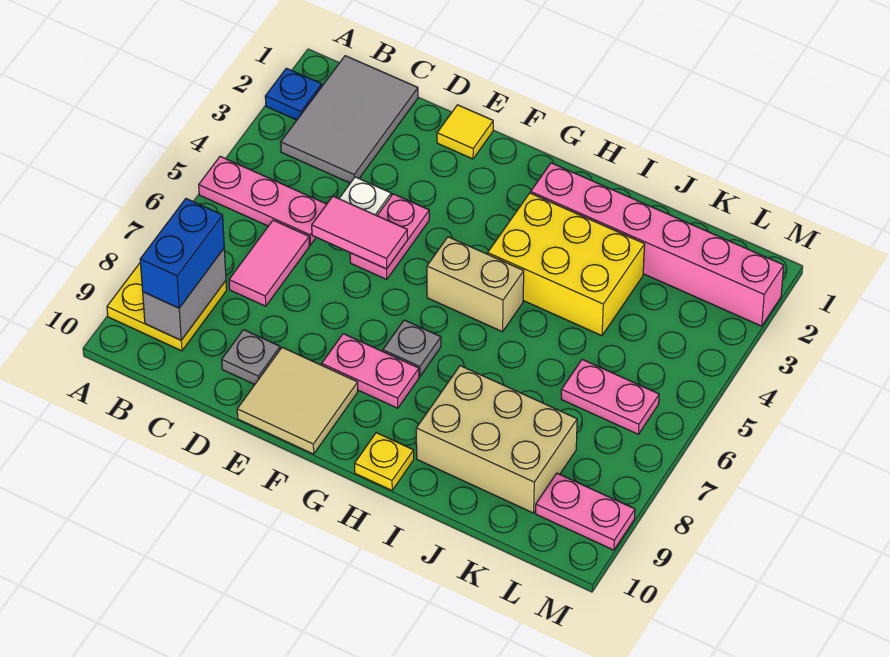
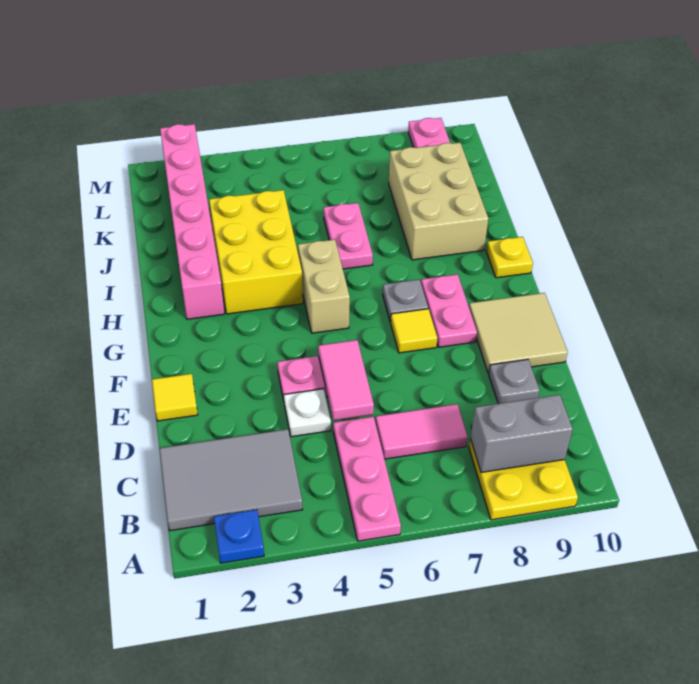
blue 1x2 brick [140,199,224,308] -> none
none -> yellow 1x1 tile [391,309,437,353]
pink 1x2 plate [561,359,659,434] -> pink 1x2 plate moved to [323,203,373,269]

